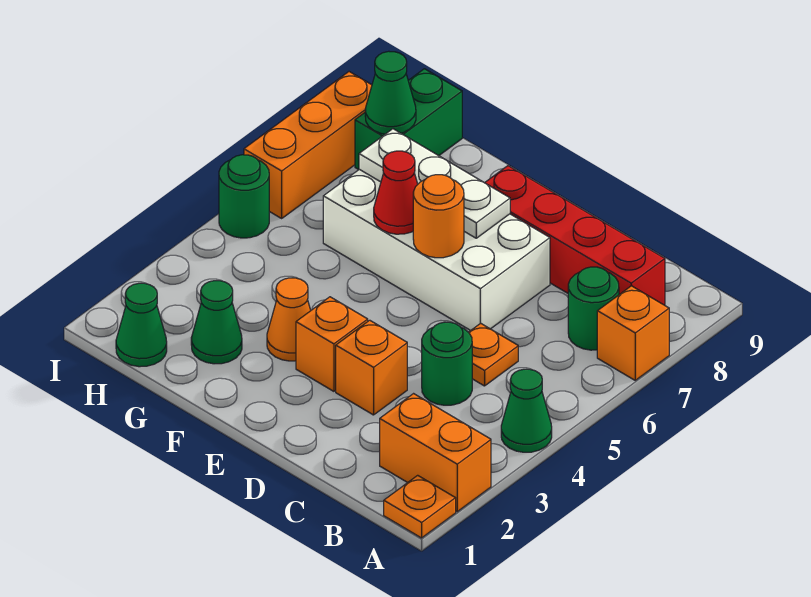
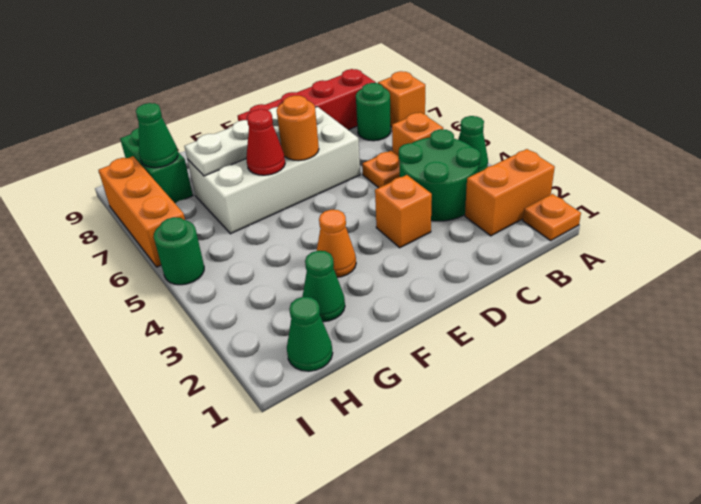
green 1x1 round brick [422,322,472,405] -> green 2x2 round brick [399,129,480,221]
orange 1x1 brick [296,297,368,391] -> orange 1x1 brick moved to [392,112,443,156]

